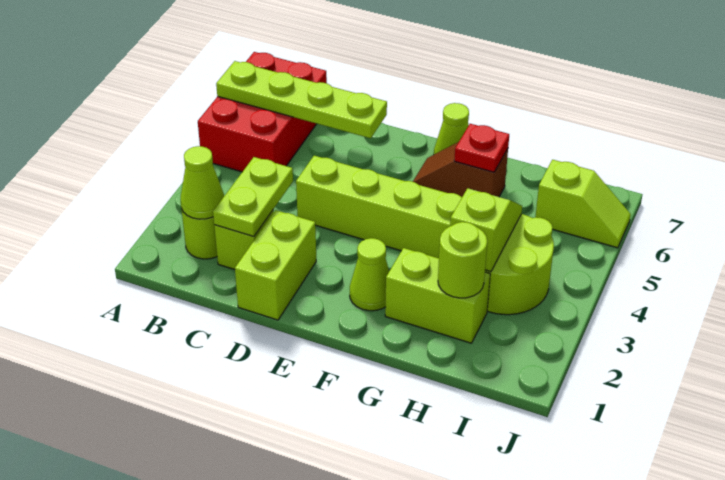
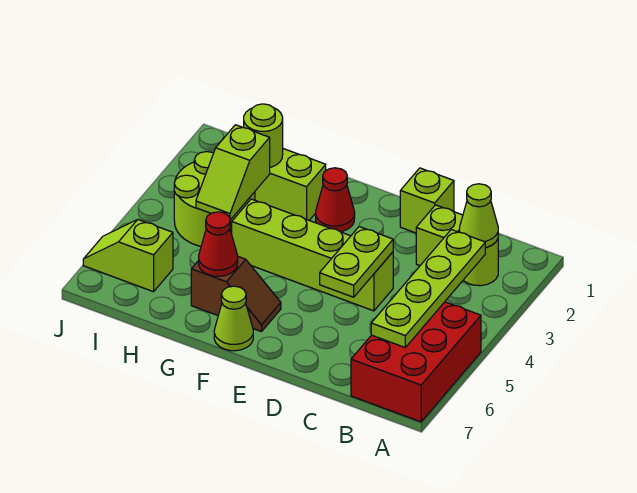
lime 1x4 plate [216,61,387,138] -> lime 1x4 plate turned to [371,230,485,347]
lime 1x2 plate [213,157,293,236] -> lime 1x2 plate moved to [320,227,393,297]
lime 1x2 brick [235,210,316,320] -> lime 1x1 brick [400,168,454,233]
lime 1x1 cone [350,238,389,311] -> red 1x1 cone [316,168,355,232]
red 1x1 plate [454,124,509,172] -> red 1x1 cone [199,212,238,276]

